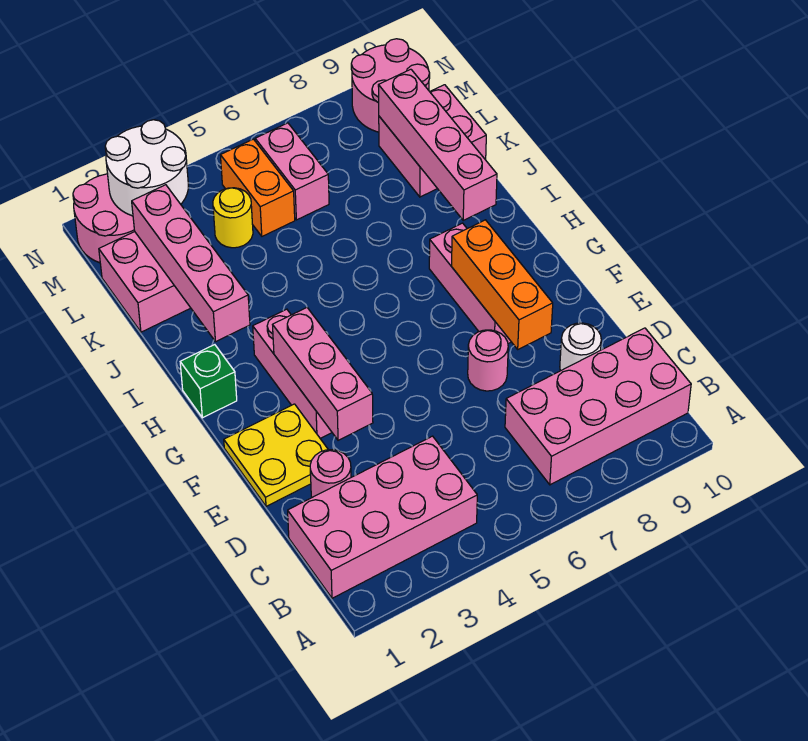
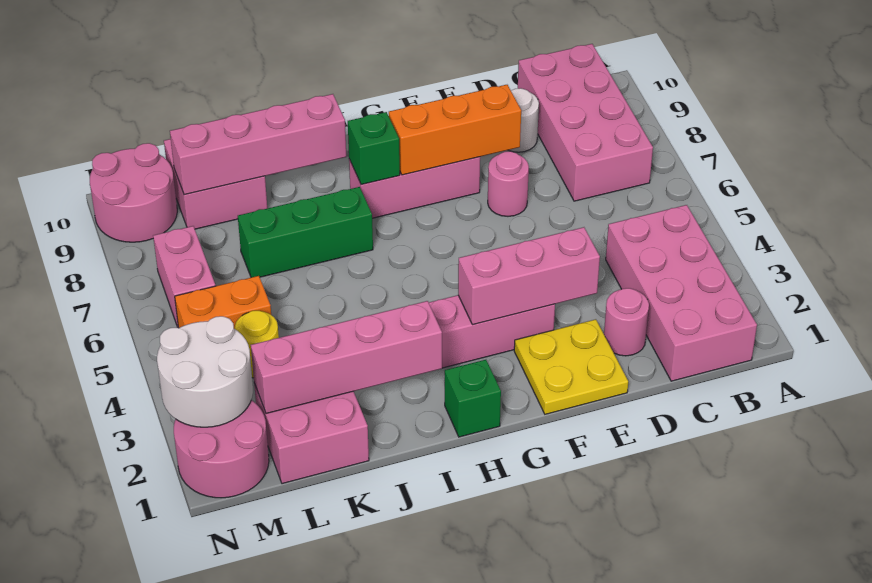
none -> green 1x1 brick [348,112,400,184]
none -> green 1x3 brick [238,187,373,277]
pink 1x2 brick [255,123,329,220] -> pink 1x2 brick turned to [153,226,215,327]

